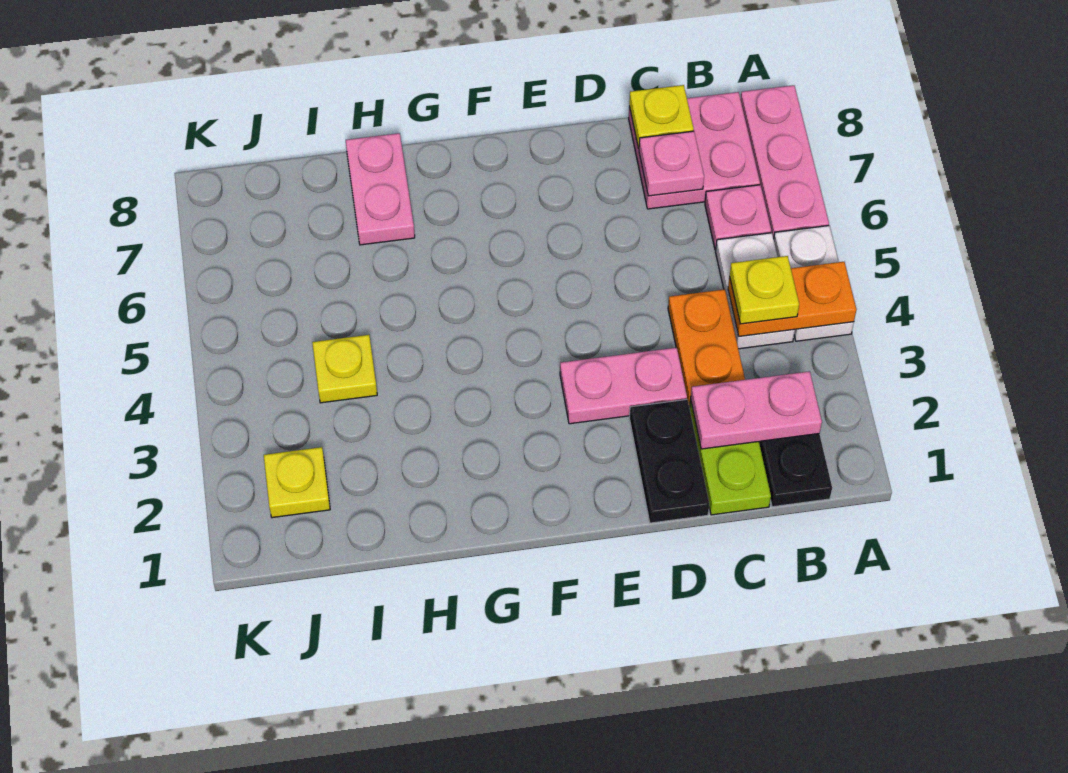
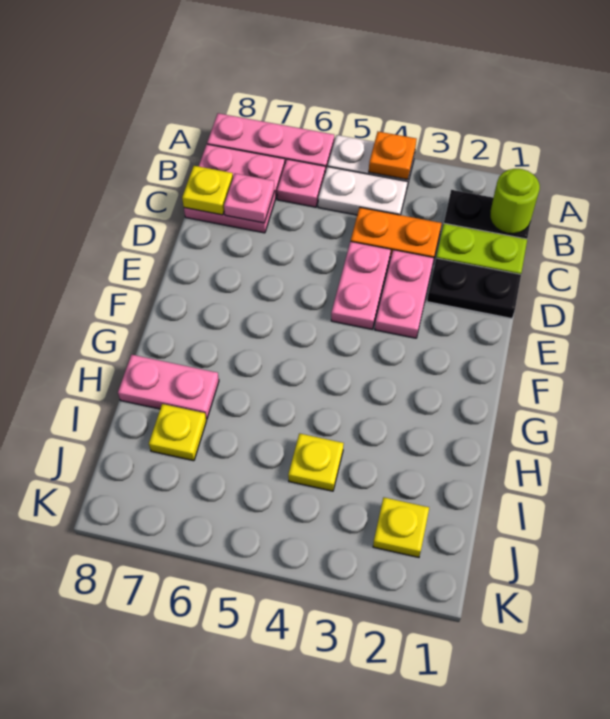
orange 1x2 plate [728,262,856,336] -> orange 1x1 plate [369,132,417,180]
none -> lime 1x1 round brick [490,169,540,234]
pink 1x2 plate [691,371,822,449] -> pink 1x2 plate moved to [331,242,391,329]
yellow 1x1 plate [730,256,799,324] -> yellow 1x1 plate moved to [149,404,206,461]

